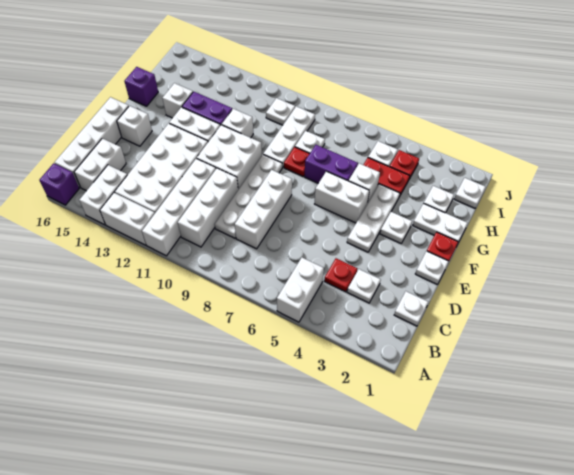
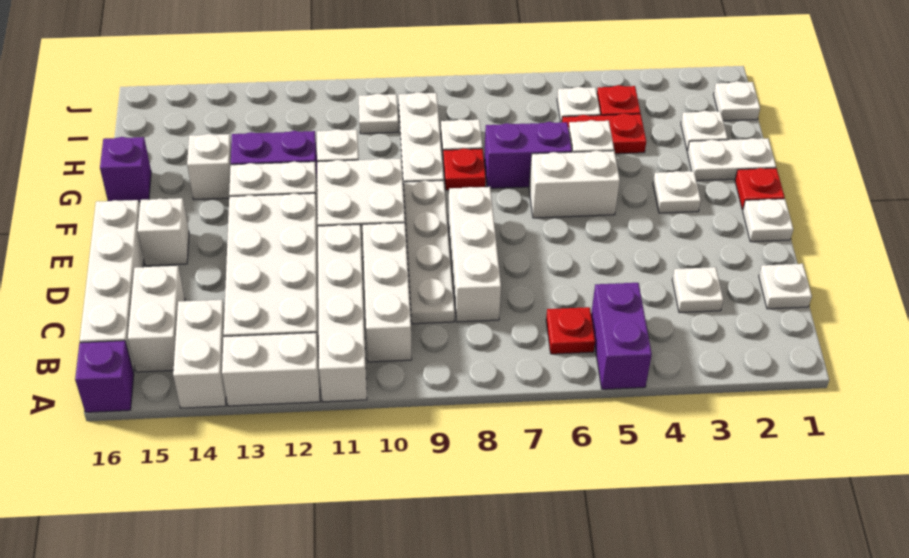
white 1x2 brick [277,258,324,322] -> purple 1x2 brick [591,283,652,389]
red 1x1 plate [324,258,357,292] -> red 1x1 plate moved to [546,307,595,354]
white 1x3 plate [347,184,400,252] -> none

